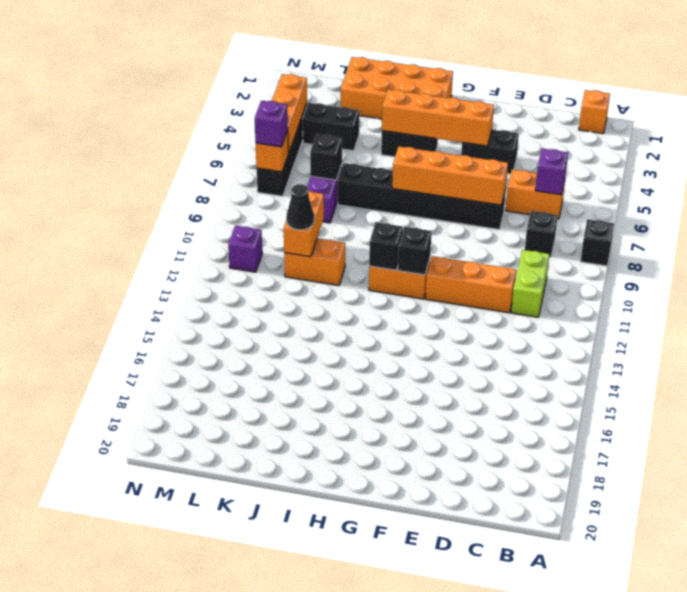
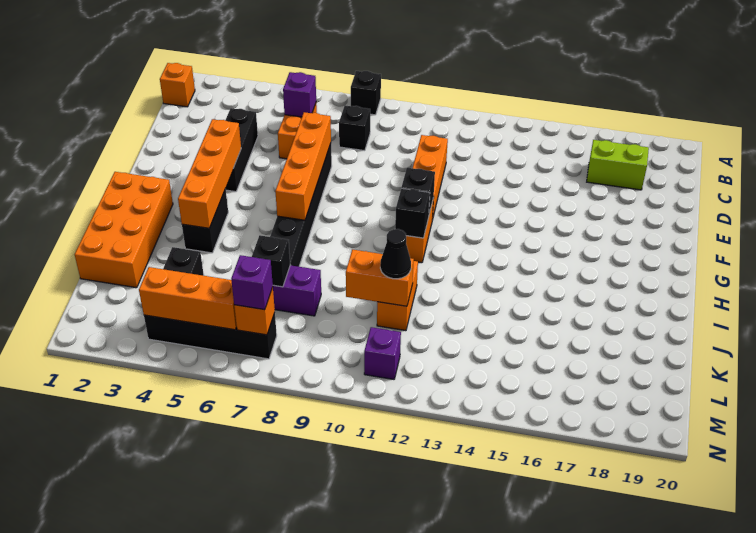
lime 1x2 brick [511,250,549,317] -> lime 1x2 brick moved to [587,140,649,190]
black 1x2 brick [461,130,519,174] -> black 1x3 brick [225,108,258,192]

